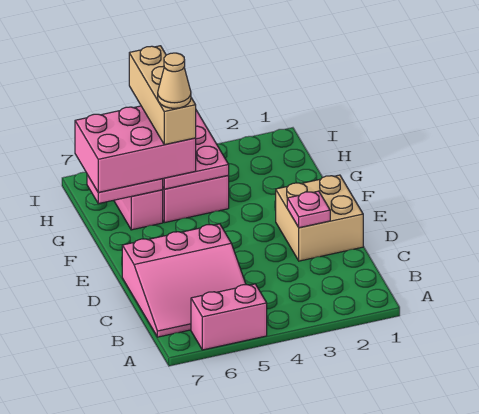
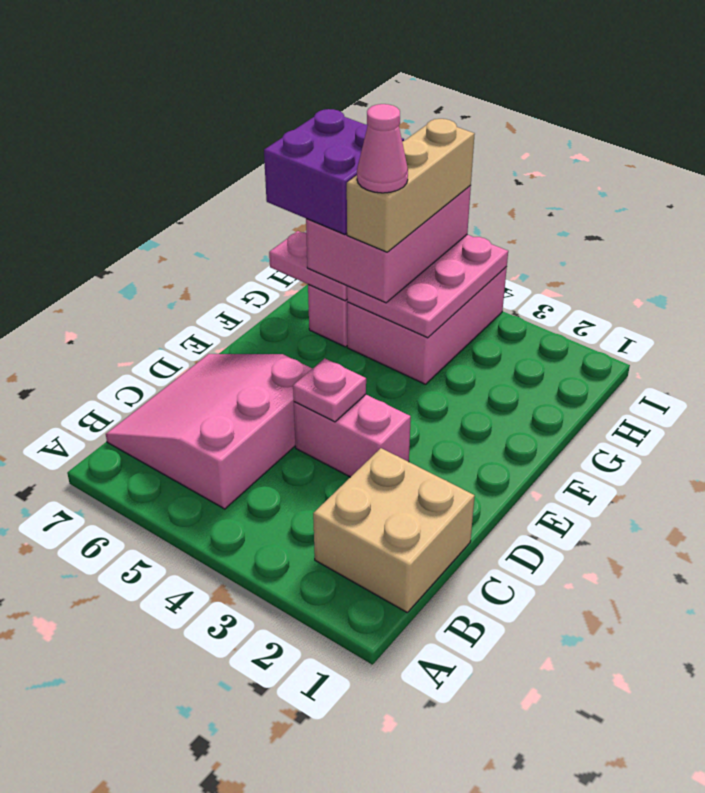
pink 1x2 brick [191,284,267,350] -> pink 1x2 brick moved to [294,394,411,477]
pink 3x3 slope [122,224,246,337] -> pink 3x3 slope turned to [106,354,312,509]
tan 2x2 brick [276,175,363,261] -> tan 2x2 brick moved to [313,448,475,612]
pink 1x1 plate [287,191,330,228] -> pink 1x1 plate moved to [293,358,366,422]
pink 2x3 brick [75,106,196,192] -> pink 2x3 brick turned to [306,185,471,303]
tan 1x1 cone [158,53,191,108] -> pink 1x1 cone [357,104,408,193]
none -> purple 2x2 brick [264,109,404,235]

